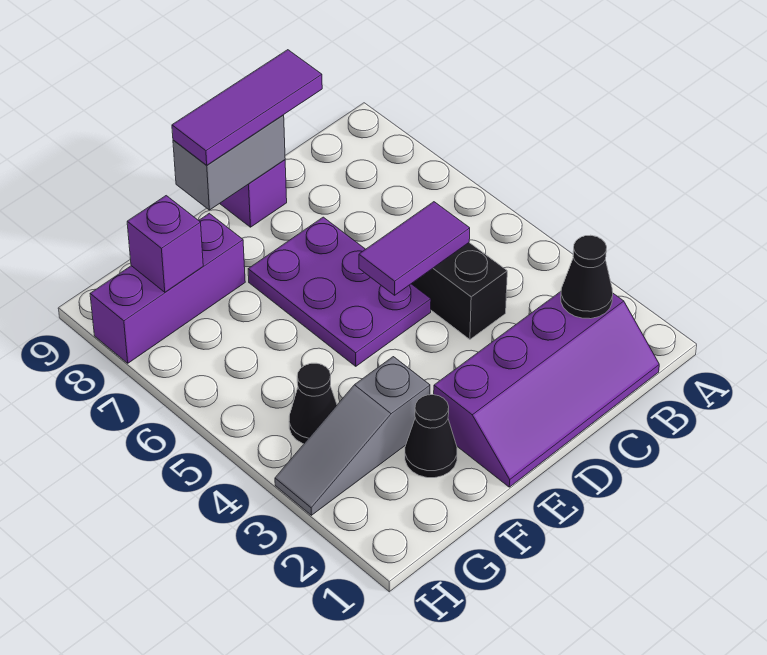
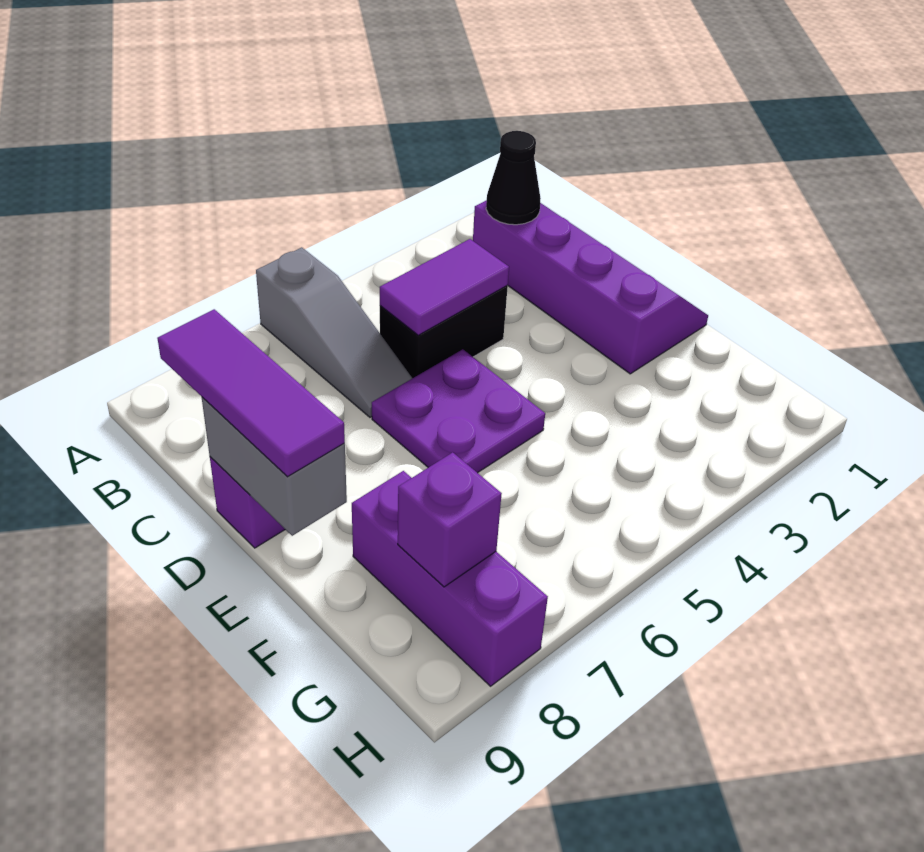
purple 1x2 tile [359,202,470,295] -> purple 1x2 tile turned to [380,239,509,335]
purple 2x3 plate [248,217,431,366] -> purple 2x2 plate [372,349,545,473]
black 1x1 cone [405,395,457,478] -> none
grey 1x3 slope [275,357,430,515] -> grey 1x3 slope moved to [256,247,412,417]
black 1x1 cone [289,363,337,444] -> none

